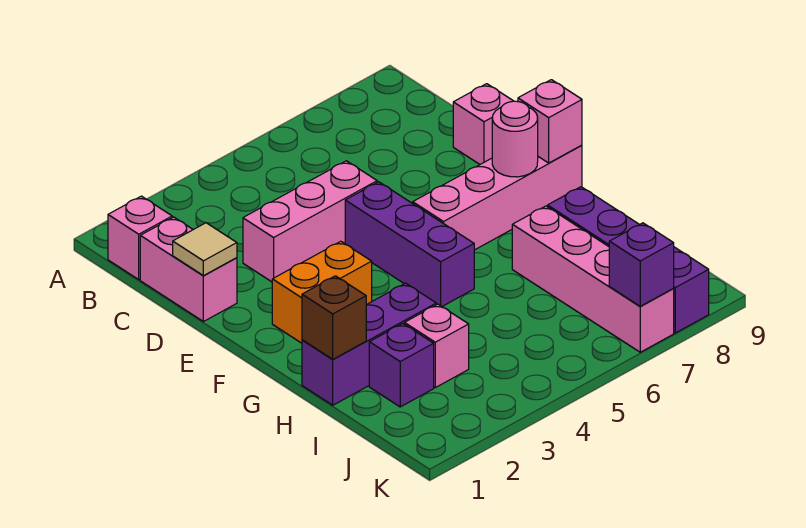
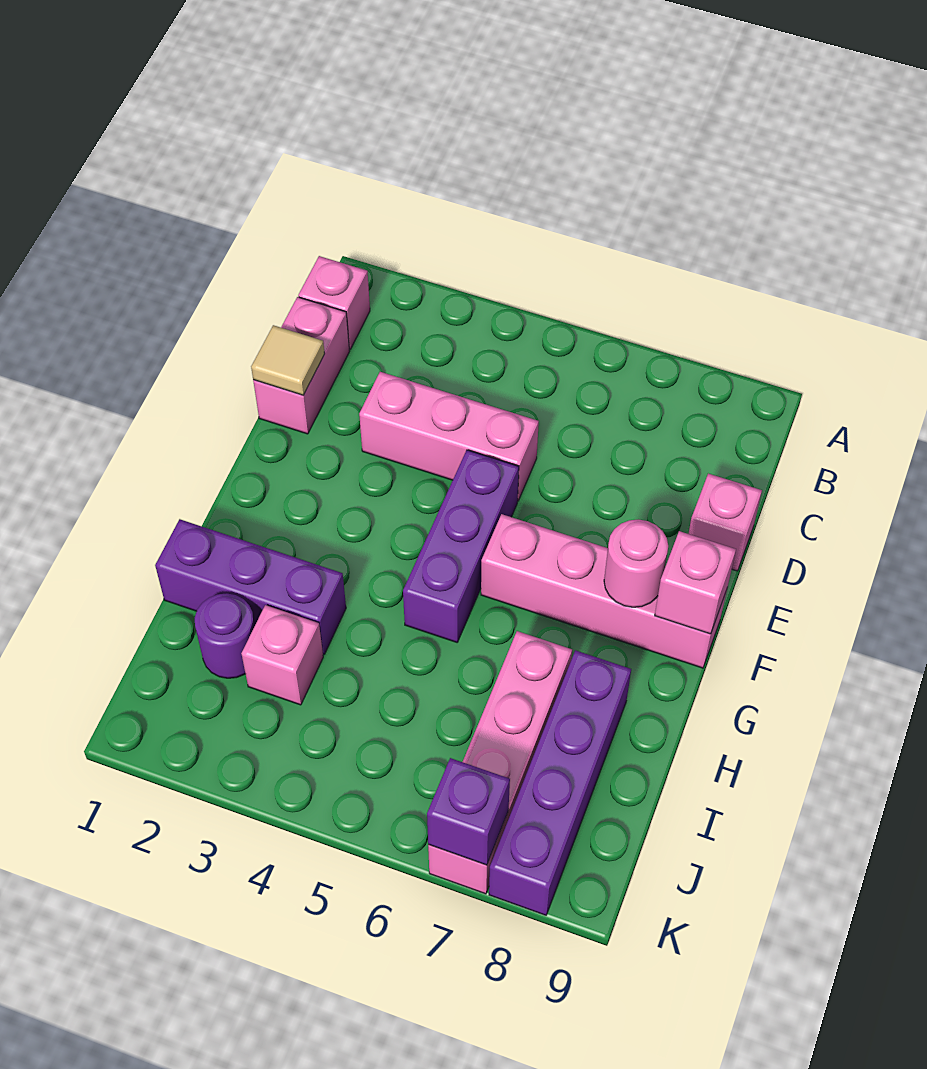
orange 1x2 brick [272,241,372,343] -> none
brown 1x1 brick [302,276,366,359] -> none
purple 1x1 brick [369,324,434,407] -> purple 1x1 round brick [195,593,255,678]

